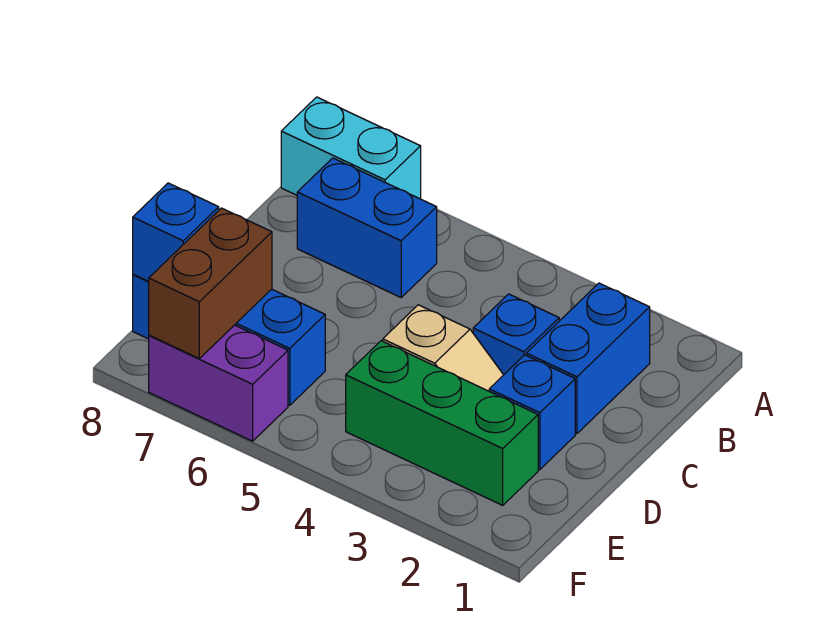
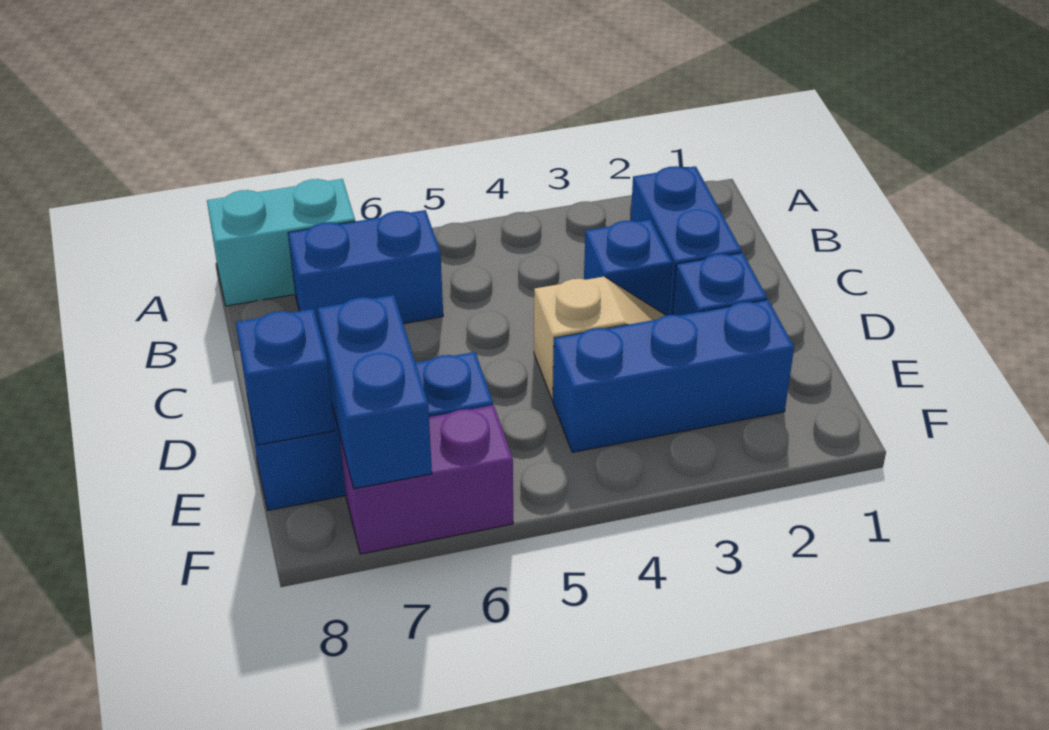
green 1x3 brick [346,341,538,505] -> blue 1x3 brick [553,300,794,452]
brown 1x2 brick [149,208,272,358] -> blue 1x2 brick [318,295,432,489]

